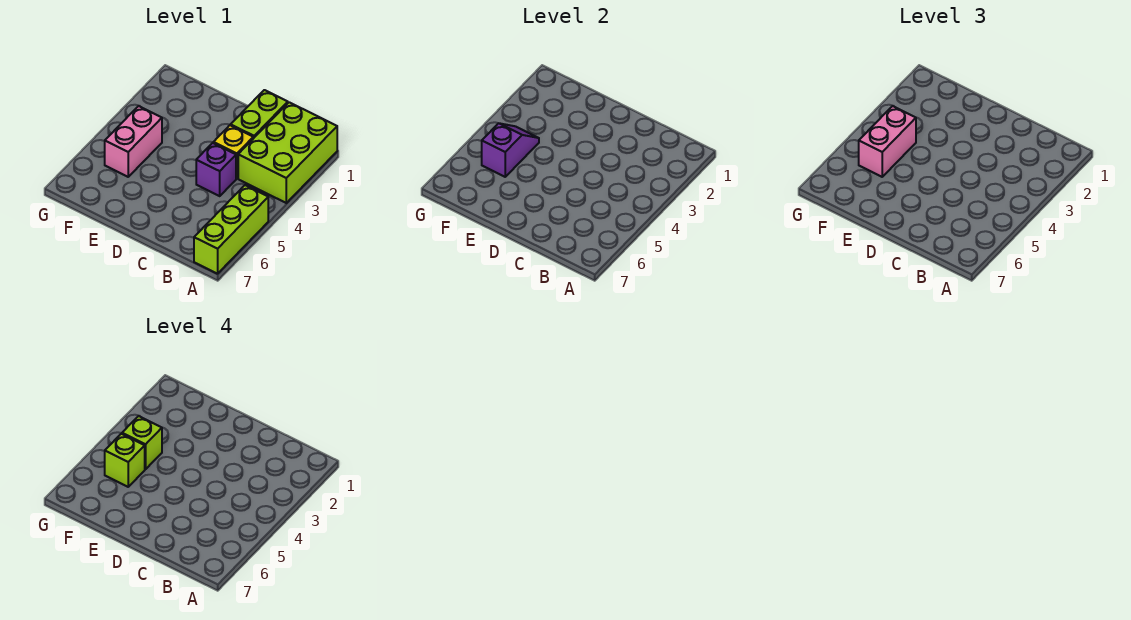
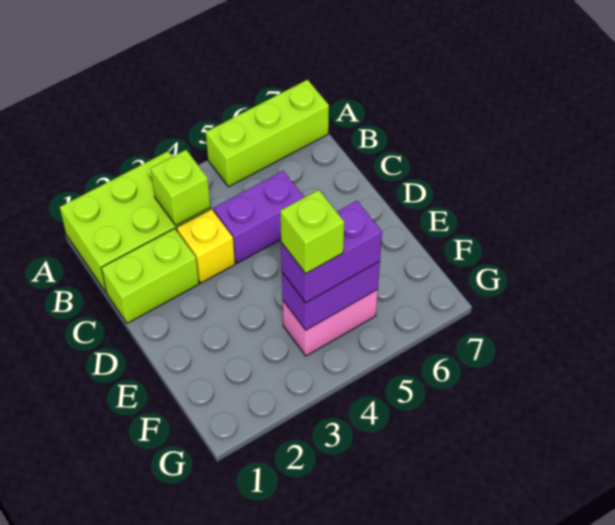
purple 1x1 brick [196,143,236,196] -> purple 1x2 brick [213,171,304,263]
purple 1x2 slope [482,123,539,177] -> purple 1x2 brick [282,261,380,330]
pink 1x2 brick [859,106,916,177] -> purple 1x2 brick [281,201,382,303]
lime 1x1 brick [105,434,145,487] -> lime 1x1 brick moved to [151,150,210,226]

